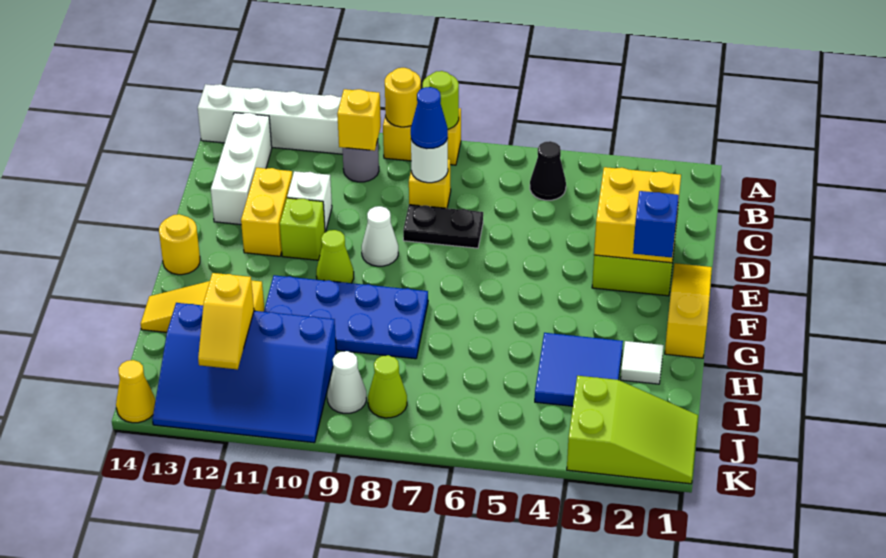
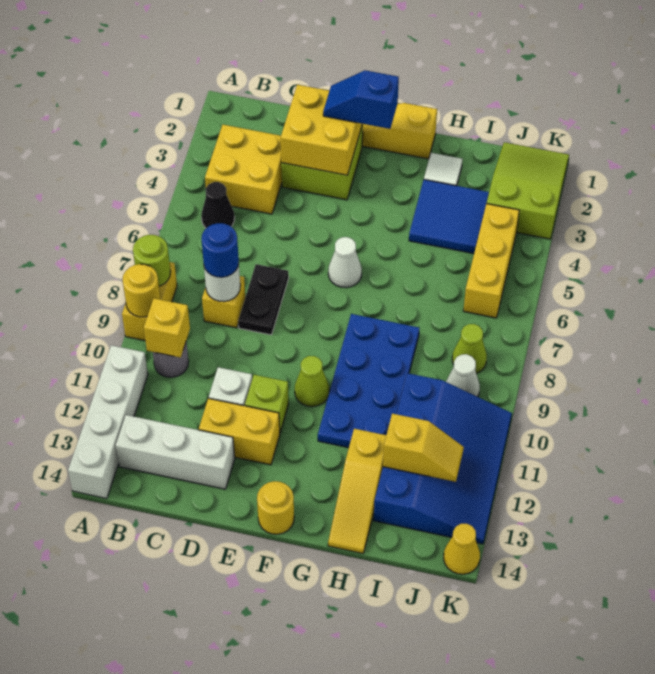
none -> yellow 2x2 brick [205,125,282,214]
blue 1x1 cone [411,87,448,149] -> blue 1x1 round brick [202,223,239,277]
white 1x1 cone [362,206,398,266] -> white 1x1 cone moved to [328,237,362,288]
none -> yellow 1x3 brick [463,204,519,318]

